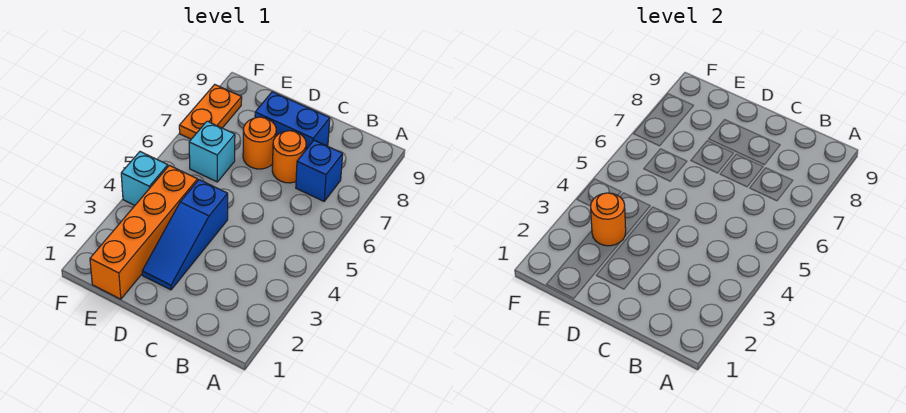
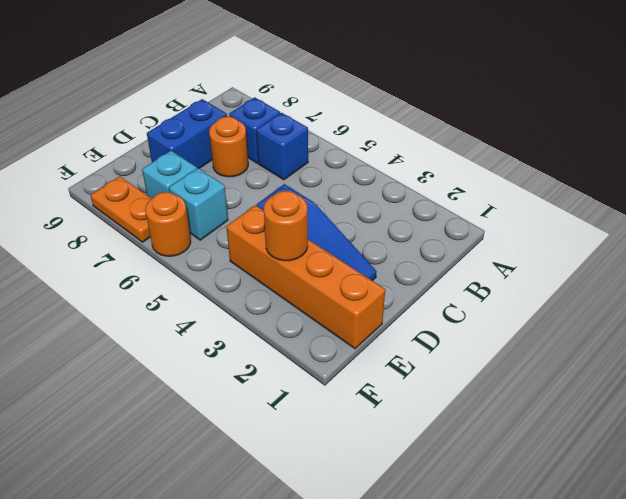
none -> blue 1x1 brick [256,113,308,180]
orange 1x1 round brick [243,117,276,169] -> orange 1x1 round brick moved to [145,192,191,256]
cyan 1x1 brick [121,152,168,205] -> cyan 1x1 brick moved to [142,151,197,198]

